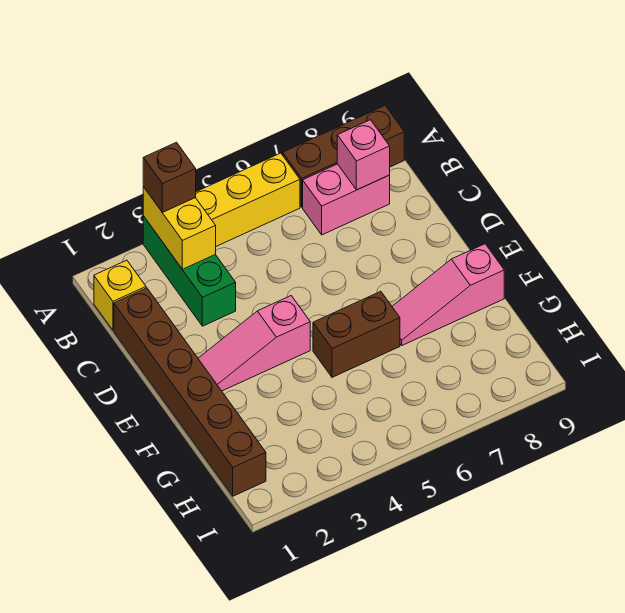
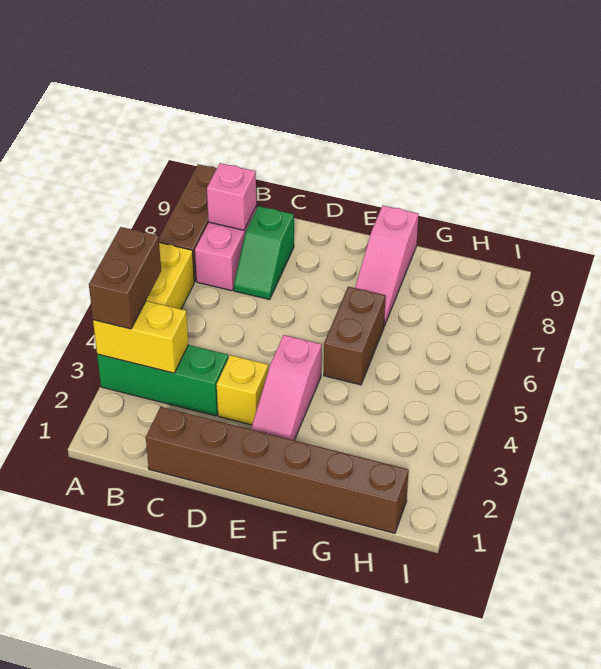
brown 1x1 brick [143,142,196,213] -> brown 1x2 brick [89,227,161,329]
yellow 1x1 brick [94,260,146,330] -> yellow 1x1 brick moved to [217,355,268,425]
none -> green 1x2 slope [234,206,294,300]

